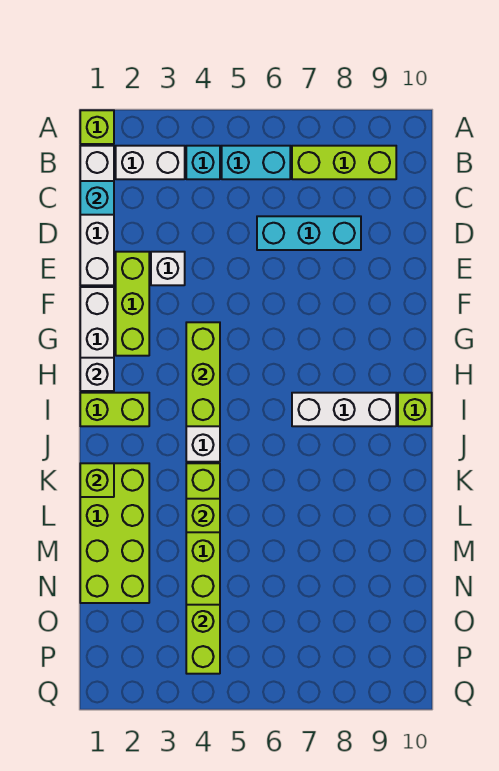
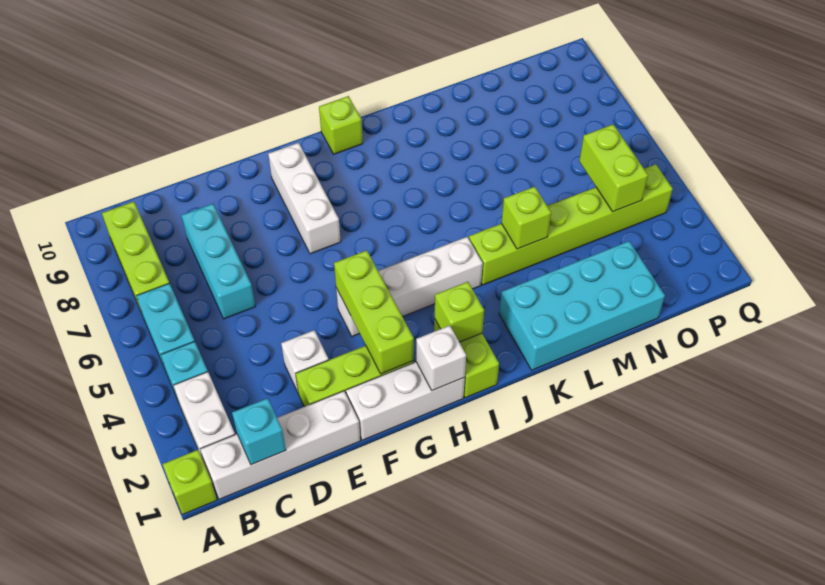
lime 1x3 brick [186,322,220,426] -> lime 1x3 brick turned to [334,250,414,374]
white 1x3 brick [292,393,396,426] -> white 1x3 brick moved to [268,143,341,254]
lime 2x4 brick [80,463,149,603] -> cyan 2x4 brick [499,241,665,370]
lime 1x1 brick [80,463,114,497] -> lime 1x1 brick moved to [434,282,484,342]
lime 1x2 brick [186,605,220,674] -> lime 1x2 brick turned to [579,124,648,212]

